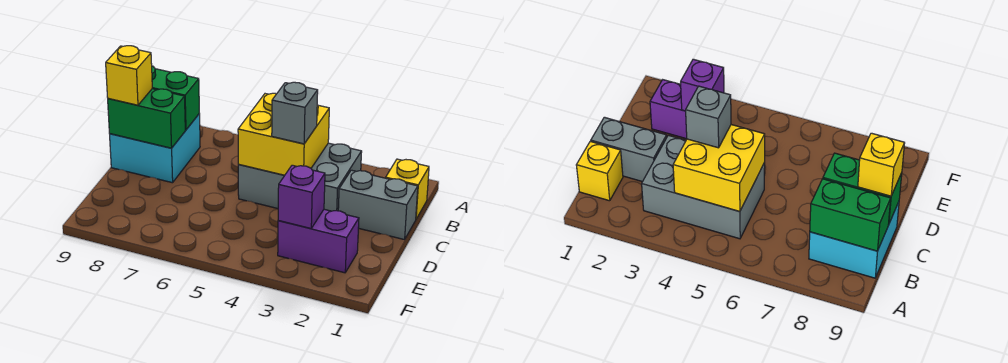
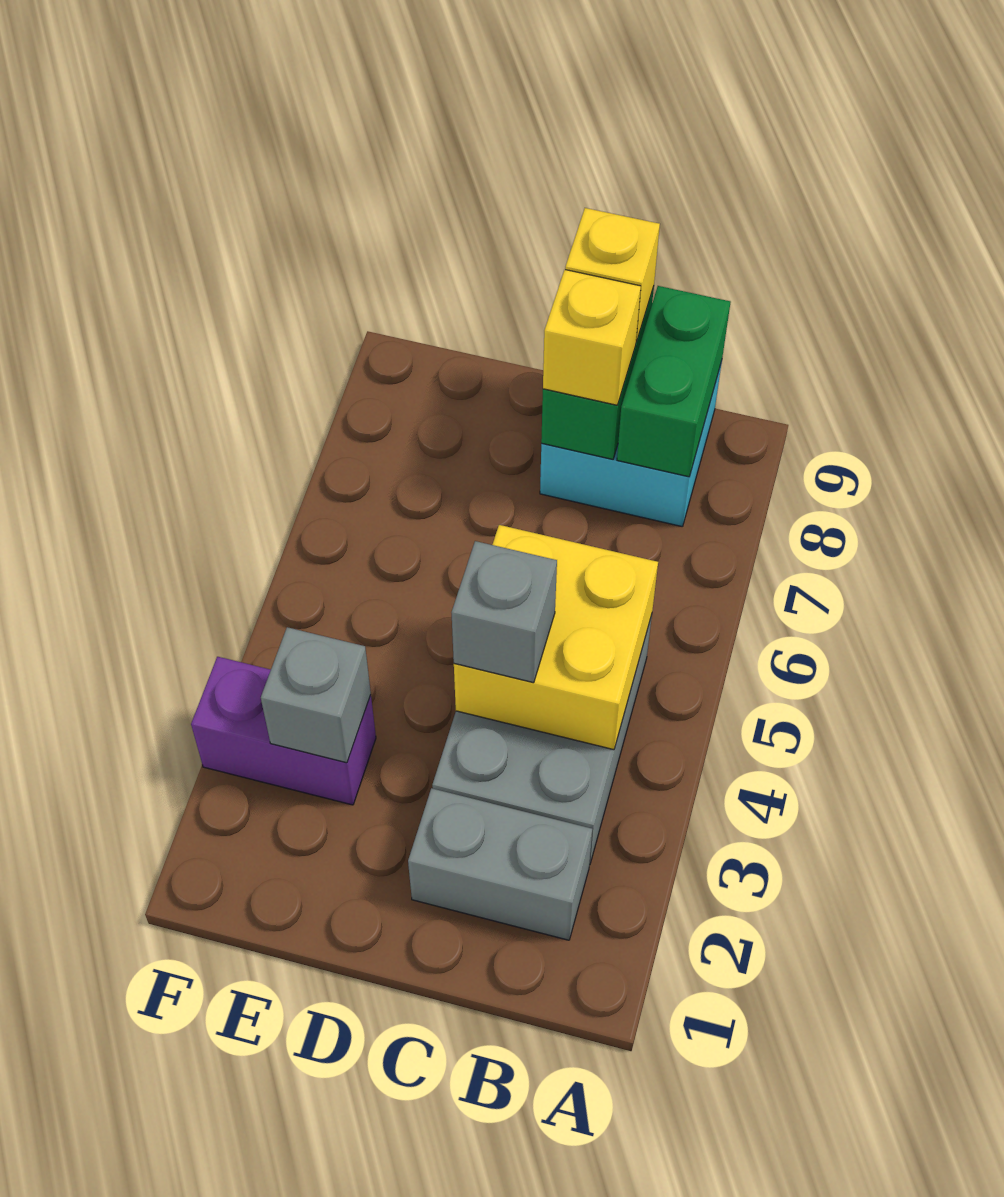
yellow 1x1 brick [386,159,429,219] -> yellow 1x1 brick moved to [543,270,641,405]
grey 1x2 brick [338,170,418,240] -> grey 1x2 brick turned to [408,788,592,940]
purple 1x2 brick [278,209,359,273] -> purple 1x2 brick turned to [191,657,376,805]
purple 1x1 brick [278,165,325,229] -> grey 1x1 brick [261,627,371,763]

